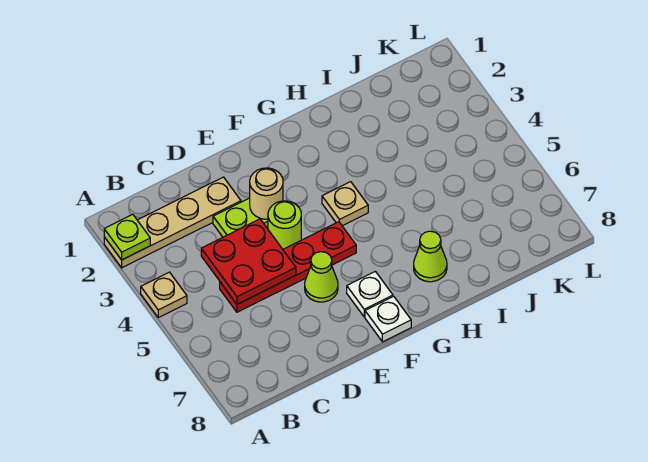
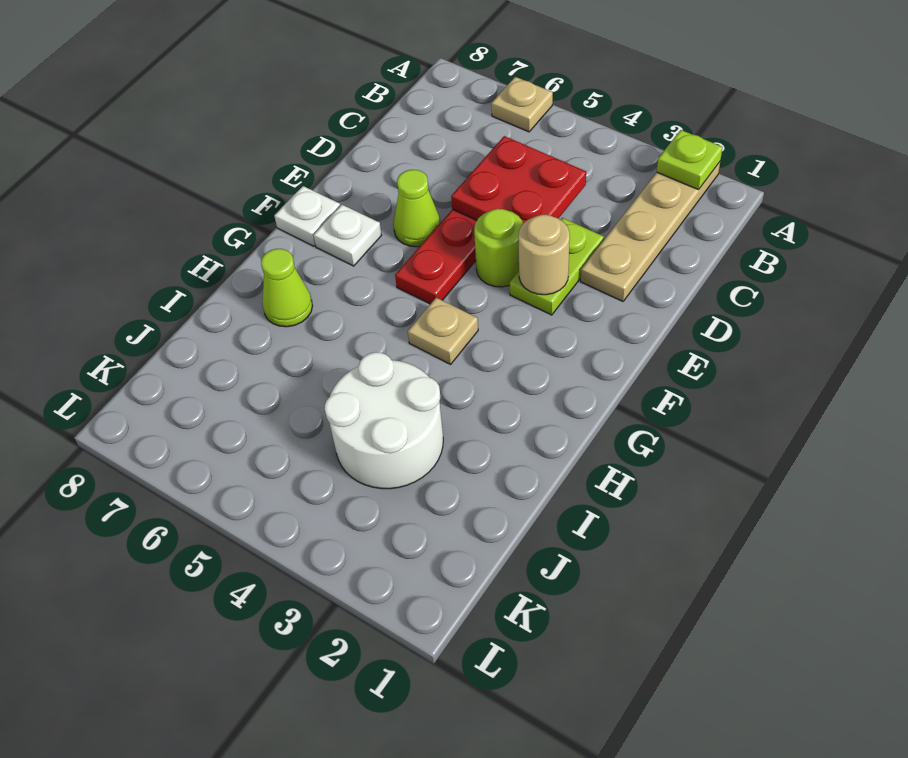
tan 1x1 plate [141,272,187,318] -> tan 1x1 plate moved to [491,77,553,132]
none -> white 2x2 round brick [325,352,443,489]

